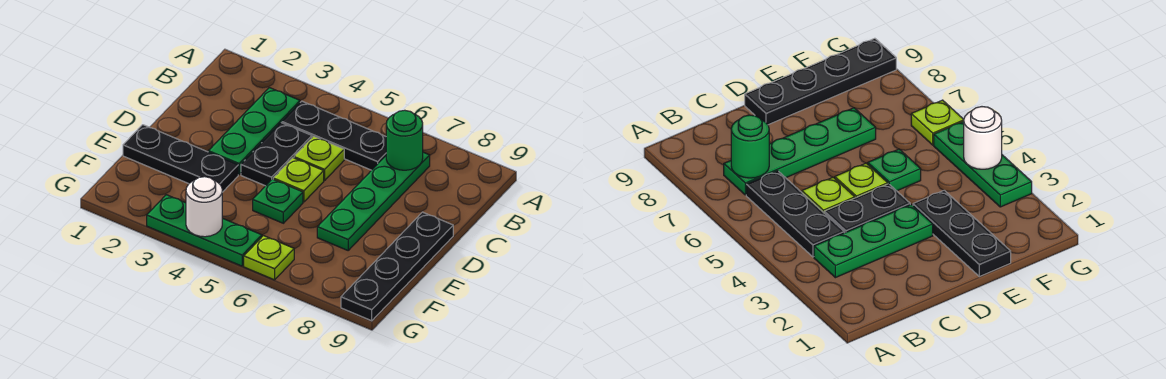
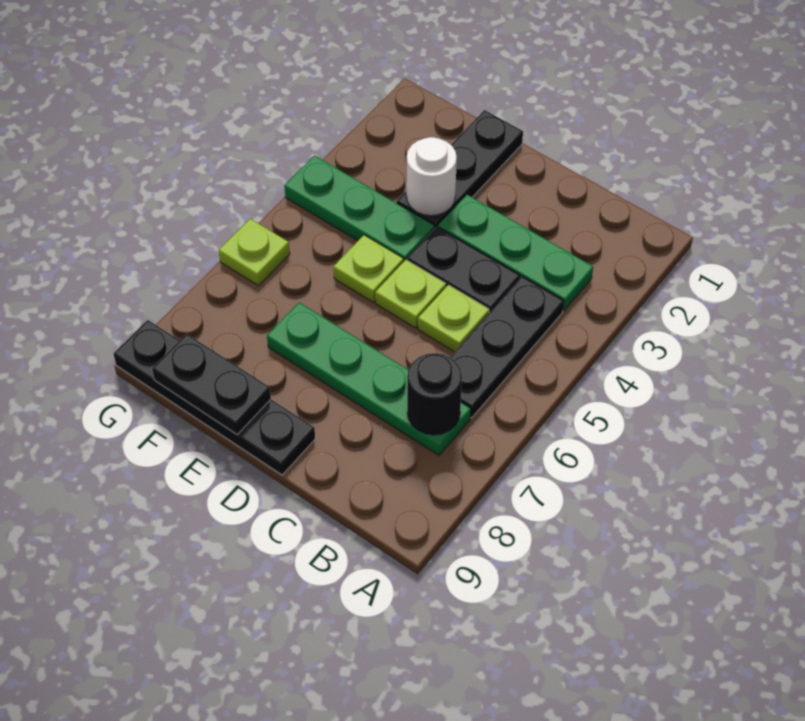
green 1x1 round brick [386,110,423,170] -> black 1x1 round brick [407,353,462,435]
green 1x1 plate [253,179,303,223] -> lime 1x1 plate [333,235,404,302]
none -> black 1x2 plate [152,334,271,435]
green 1x3 plate [147,195,262,266] -> green 1x3 plate turned to [284,156,435,261]
white 1x1 round brick [186,177,222,237] -> white 1x1 round brick moved to [406,137,457,216]

